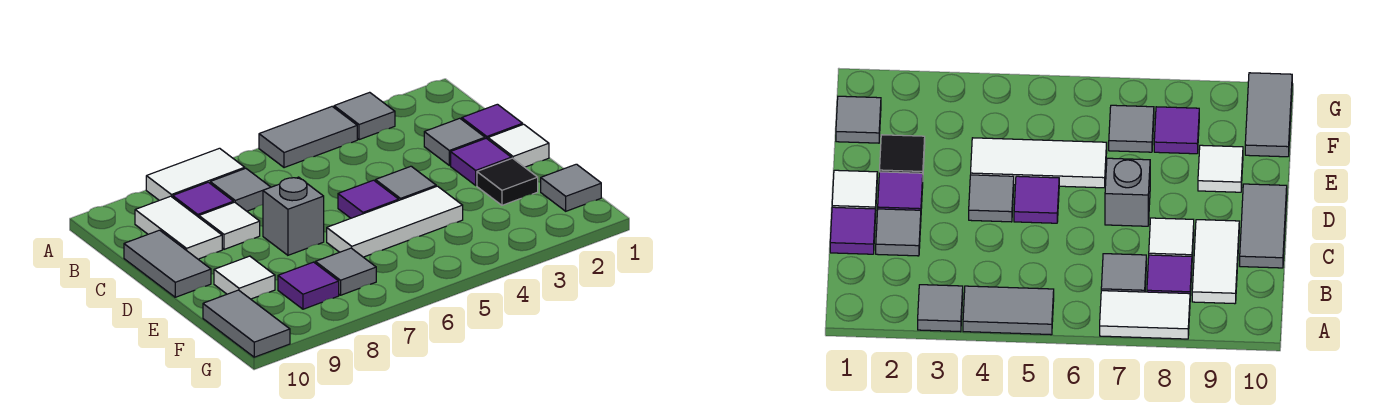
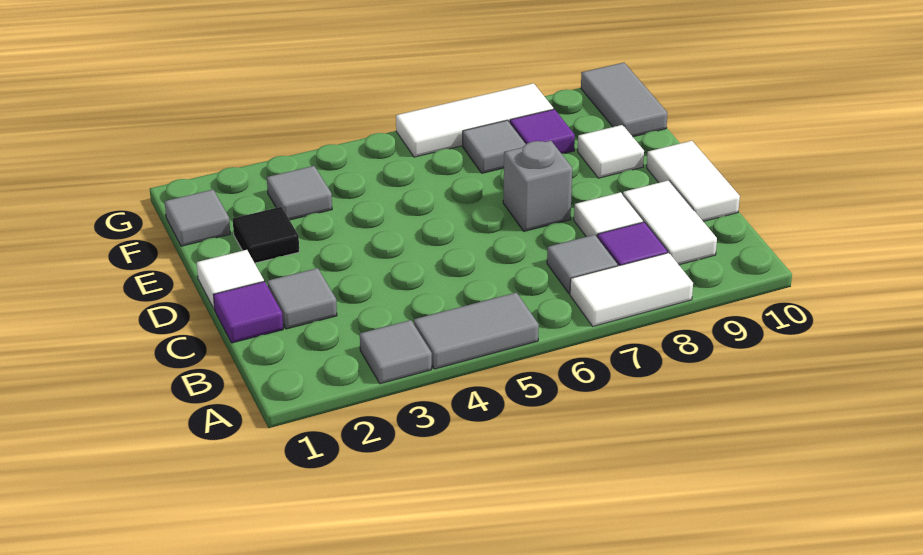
grey 1x2 tile [124,230,211,297] -> white 1x2 tile [647,141,740,222]
purple 1x1 tile [451,138,511,185] -> none
grey 1x1 tile [375,166,436,200] -> grey 1x1 tile moved to [267,166,332,220]
purple 1x1 tile [338,180,399,218] -> none
white 1x3 tile [327,186,463,257] -> white 1x3 tile moved to [396,83,553,157]

